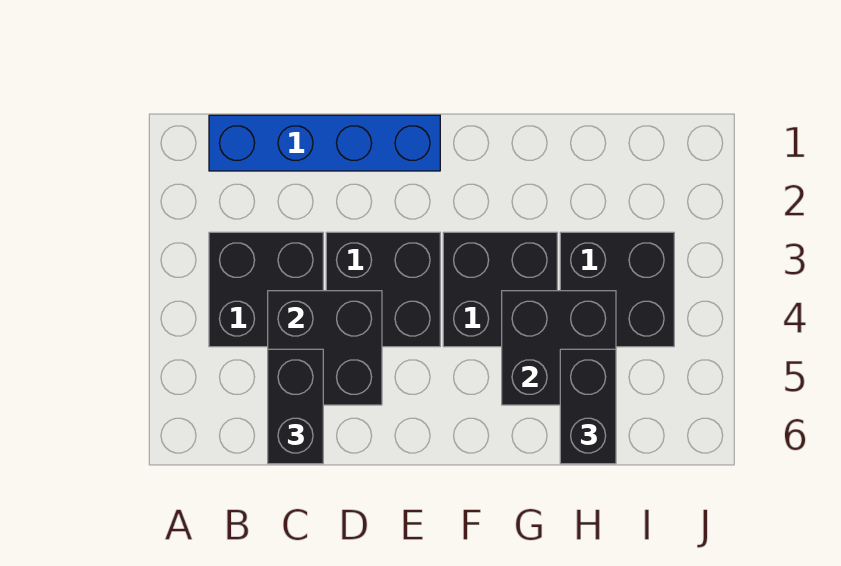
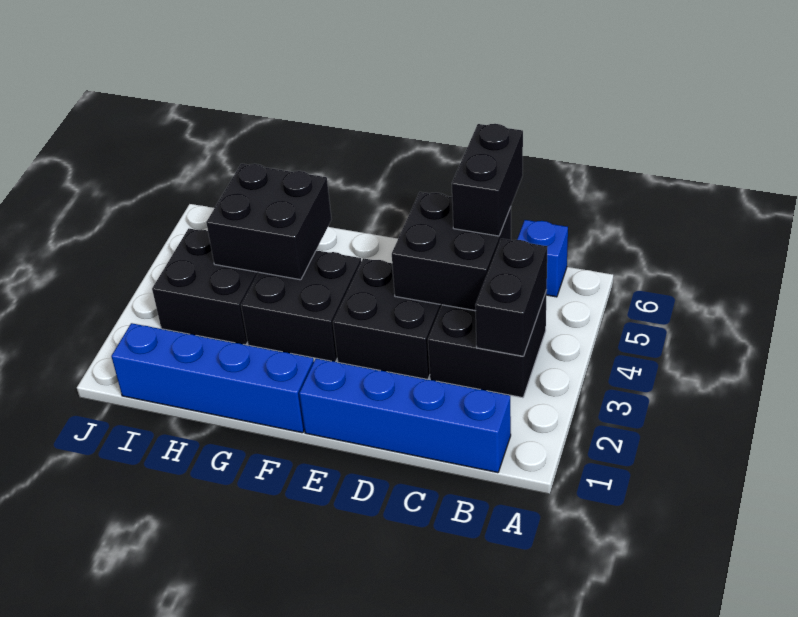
none -> blue 1x1 brick [517,220,568,297]
none -> blue 1x4 brick [111,323,314,433]
black 1x2 brick [560,349,616,464] -> black 1x2 brick moved to [475,239,548,356]

